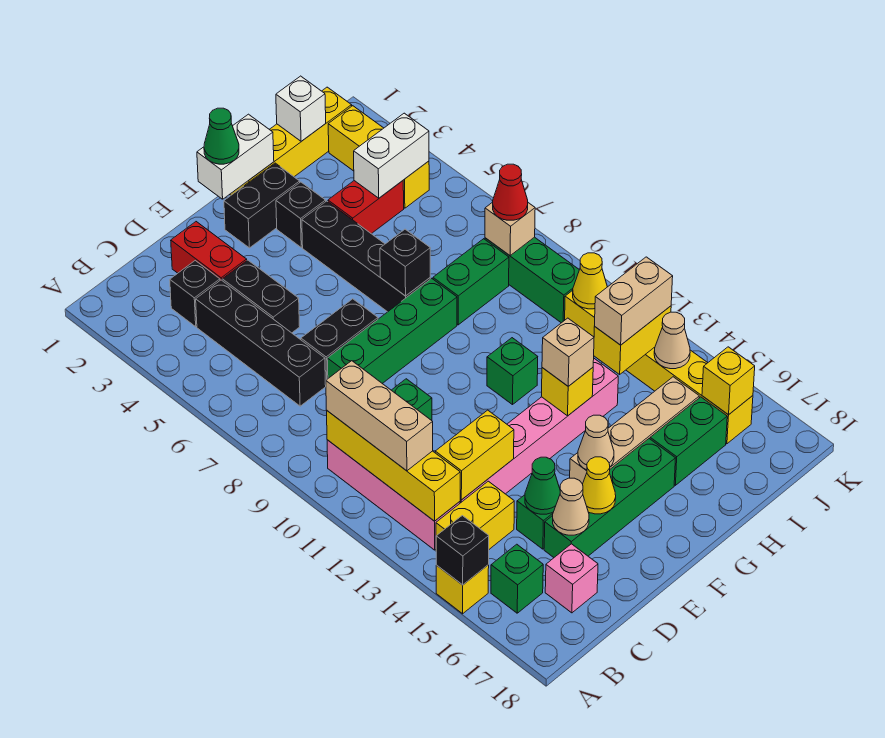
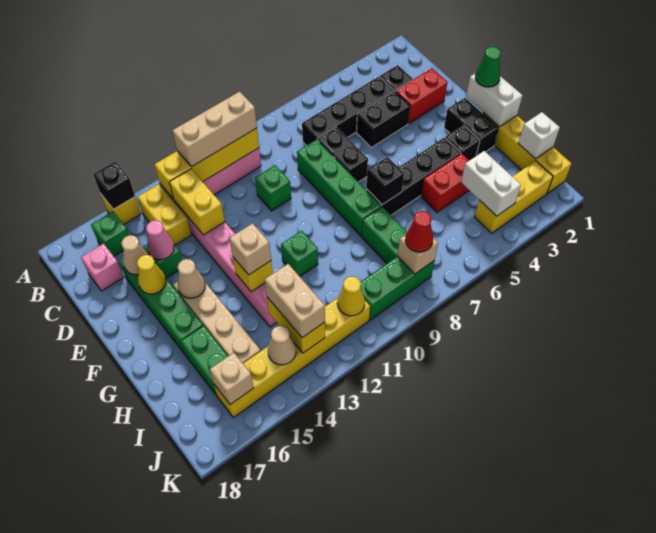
green 1x1 cone [525,457,560,514] -> pink 1x1 cone [146,220,174,260]
red 1x2 brick [328,181,404,234] -> red 1x2 brick turned to [421,154,469,212]
yellow 1x1 brick [702,347,755,415] -> tan 1x1 brick [210,353,254,405]

